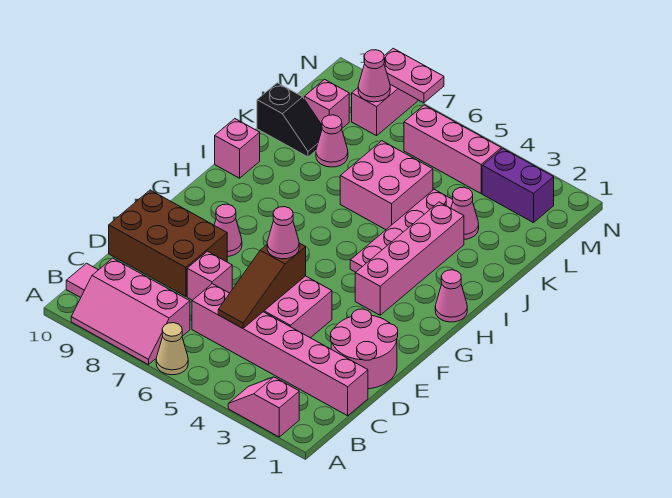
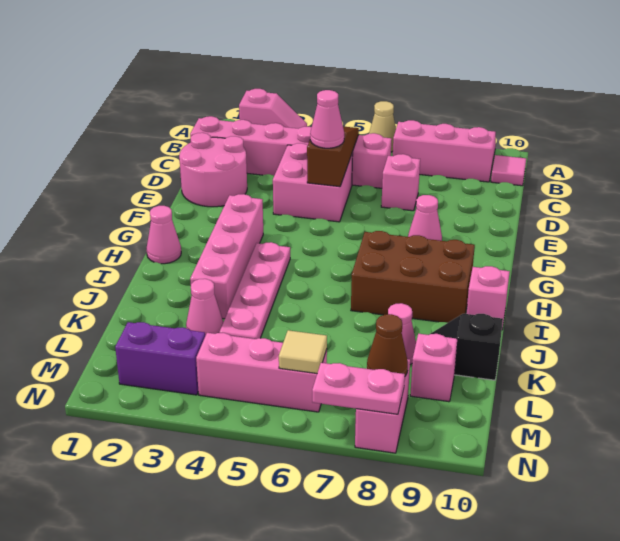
brown 2x3 brick [109,190,227,297] -> brown 2x3 brick moved to [351,231,475,323]
pink 2x2 brick [340,141,433,230] -> none
none -> tan 1x1 tile [279,330,327,373]
pink 1x1 cone [358,50,390,102] -> brown 1x1 cone [367,314,408,376]

